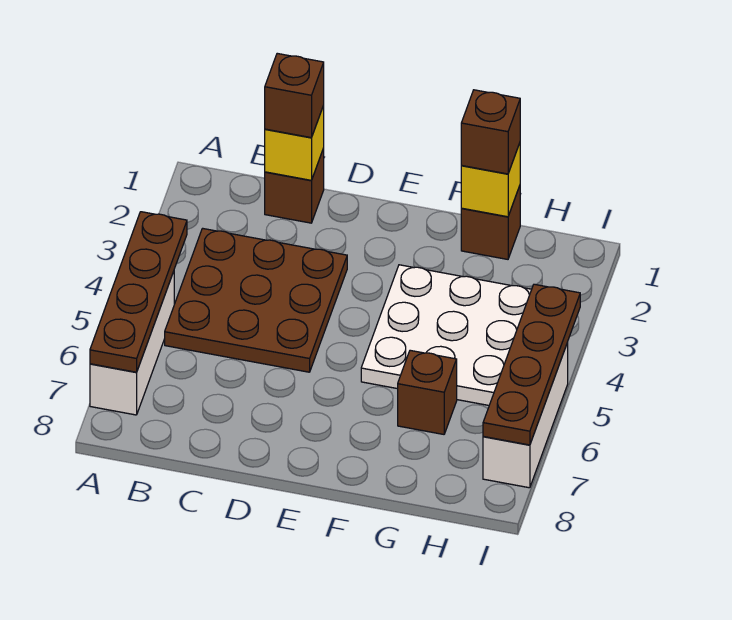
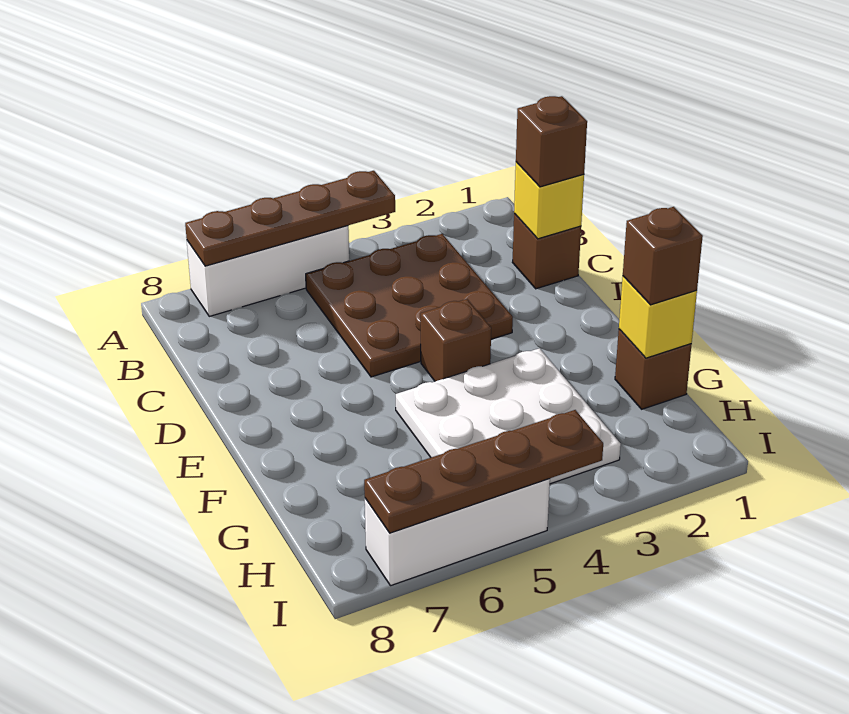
brown 1x1 brick [398,350,457,434] -> brown 1x1 brick moved to [421,299,491,381]

